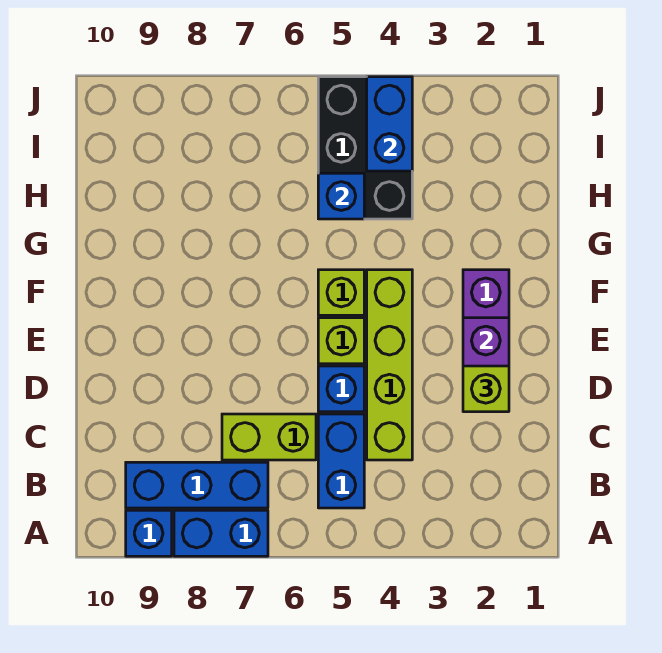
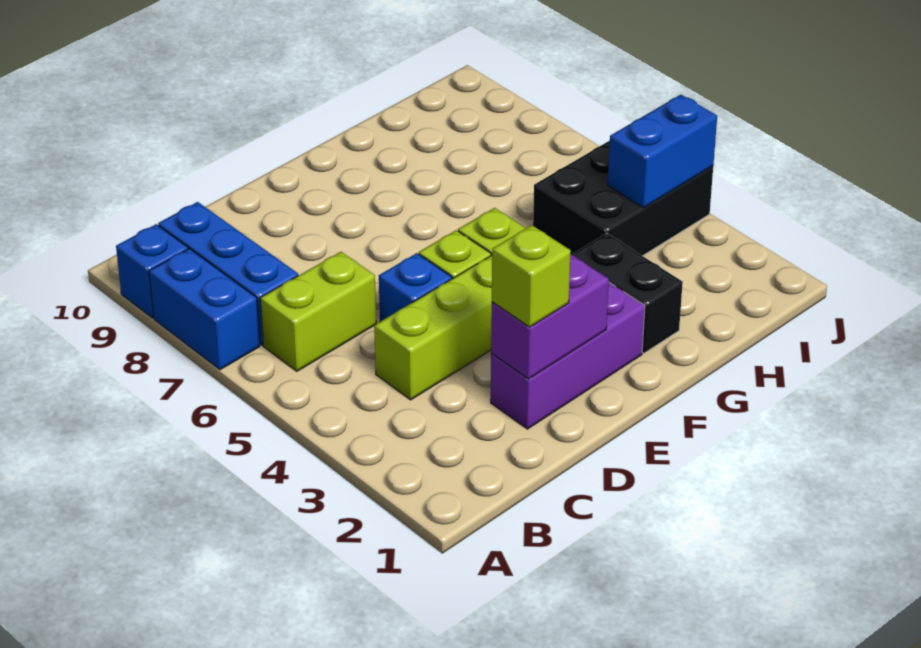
blue 1x2 brick [318,414,364,508] -> none
lime 1x2 brick [222,414,316,460] -> lime 1x2 brick turned to [260,252,376,371]
none -> black 1x2 brick [572,233,683,353]
blue 1x1 brick [318,173,364,219] -> none

